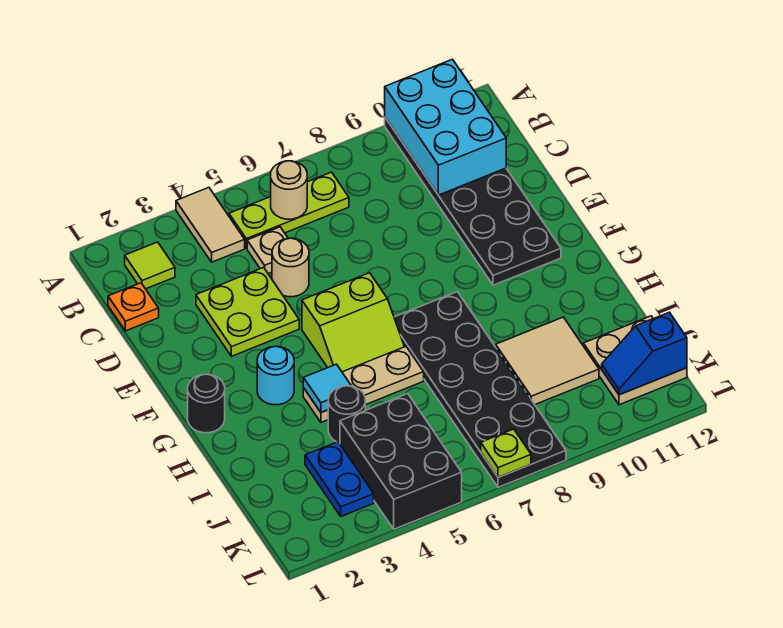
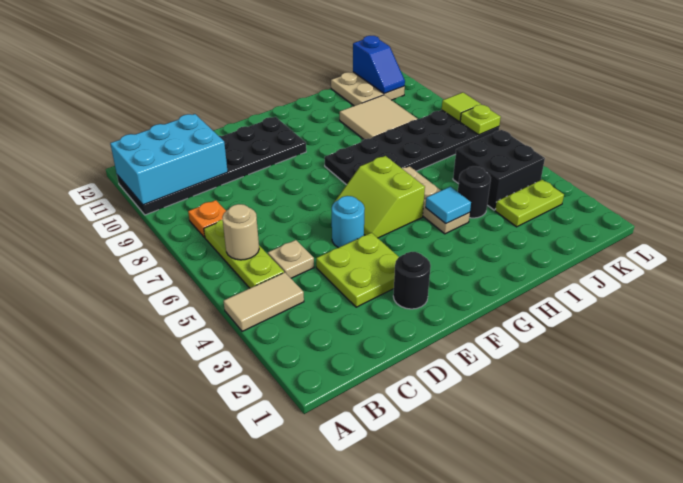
lime 1x1 tile [125,242,175,289] -> lime 1x1 tile moved to [442,92,481,122]
orange 1x1 plate [108,283,159,331] -> orange 1x1 plate moved to [188,200,226,237]
tan 1x1 round brick [272,238,309,297] -> none
lime 2x2 slope [302,273,404,372] -> lime 2x2 slope turned to [335,156,425,238]
black 1x1 round brick [188,374,225,433] -> black 1x1 round brick moved to [393,252,431,309]
cyan 1x1 round brick [257,346,294,405] -> cyan 1x1 round brick moved to [332,196,365,248]
blue 1x2 plate [305,442,374,516] -> lime 1x2 plate [495,180,564,227]
black 2x3 brick [340,394,462,529] -> black 2x2 brick [453,130,545,210]

